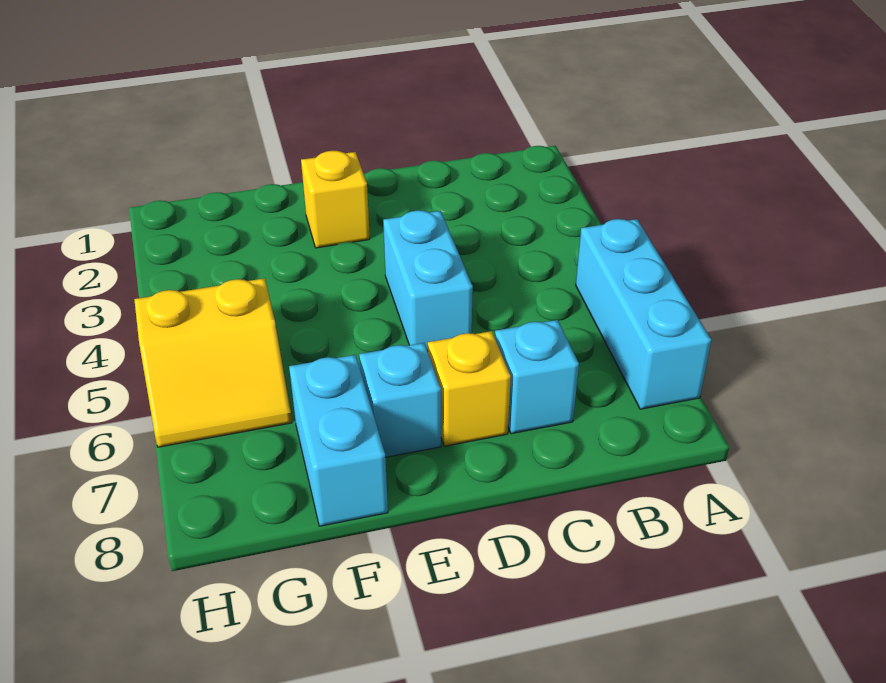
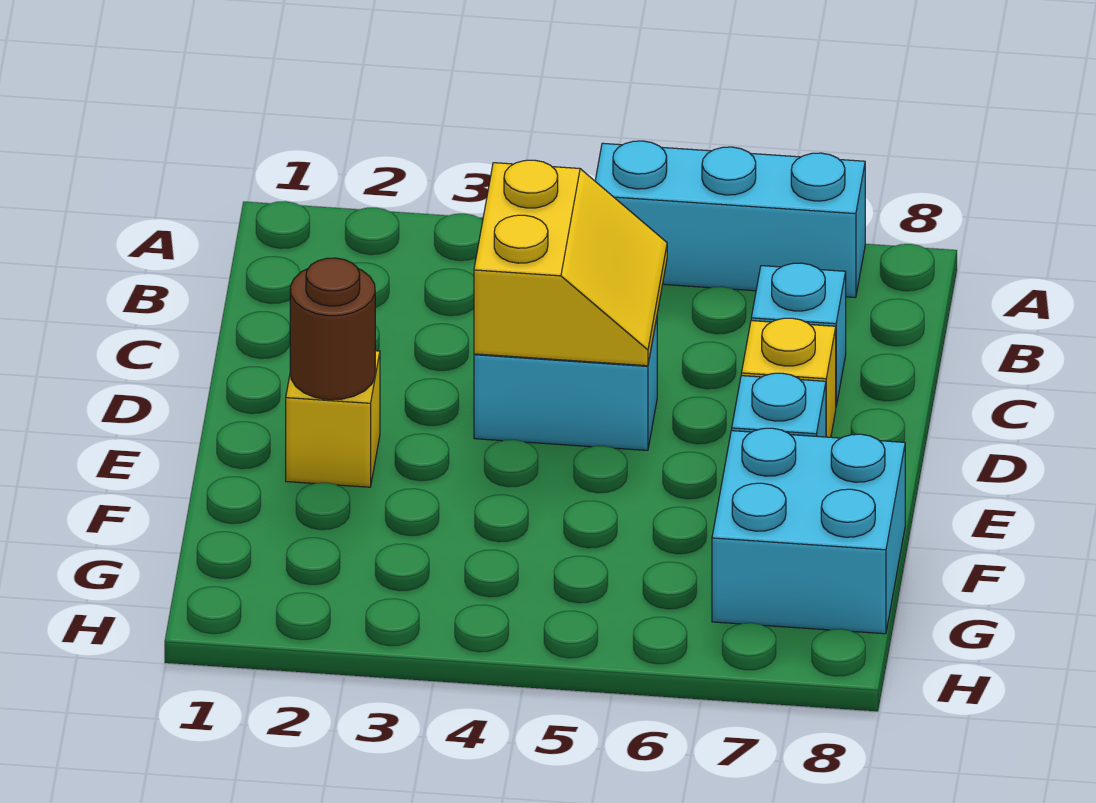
none -> brown 1x1 round brick [290,258,375,400]
cyan 1x2 brick [289,355,388,526] -> cyan 2x2 brick [712,428,905,634]
yellow 2x2 slope [134,278,292,447] -> yellow 2x2 slope moved to [474,160,667,366]

